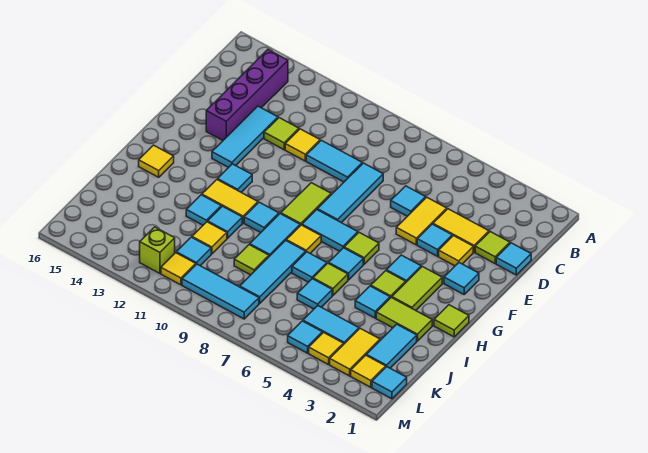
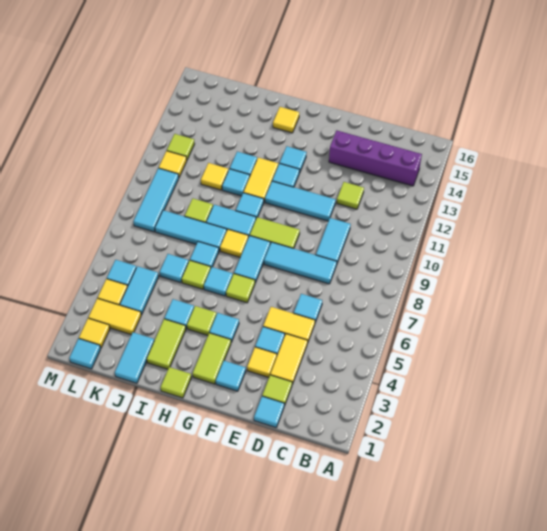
yellow 1x1 tile [285,129,320,161] -> none
cyan 1x3 tile [212,106,278,168] -> cyan 1x3 tile moved to [265,181,336,221]
lime 1x2 tile [392,267,442,310] -> lime 1x2 tile turned to [193,333,231,384]
cyan 1x2 tile [366,324,417,368] -> cyan 1x2 tile turned to [115,332,154,383]
cyan 1x1 tile [176,237,211,266] -> cyan 1x1 tile moved to [280,146,307,173]
lime 1x1 brick [140,227,175,273] -> lime 1x1 tile [167,134,195,160]

